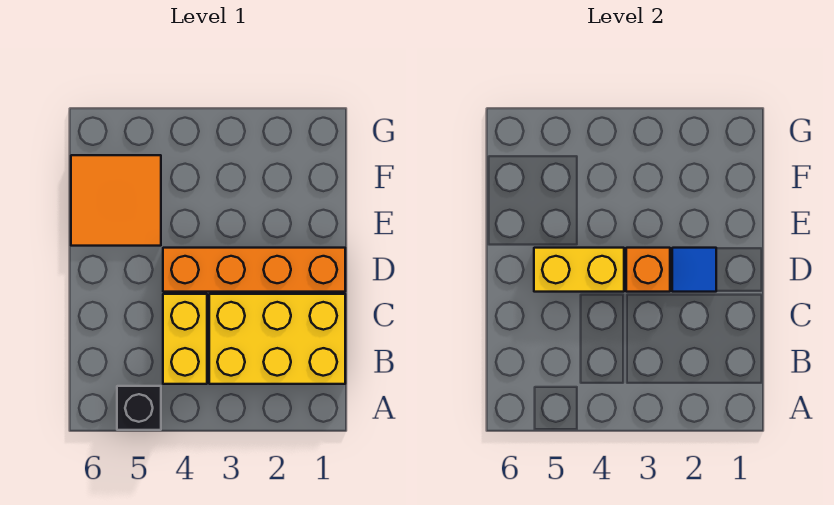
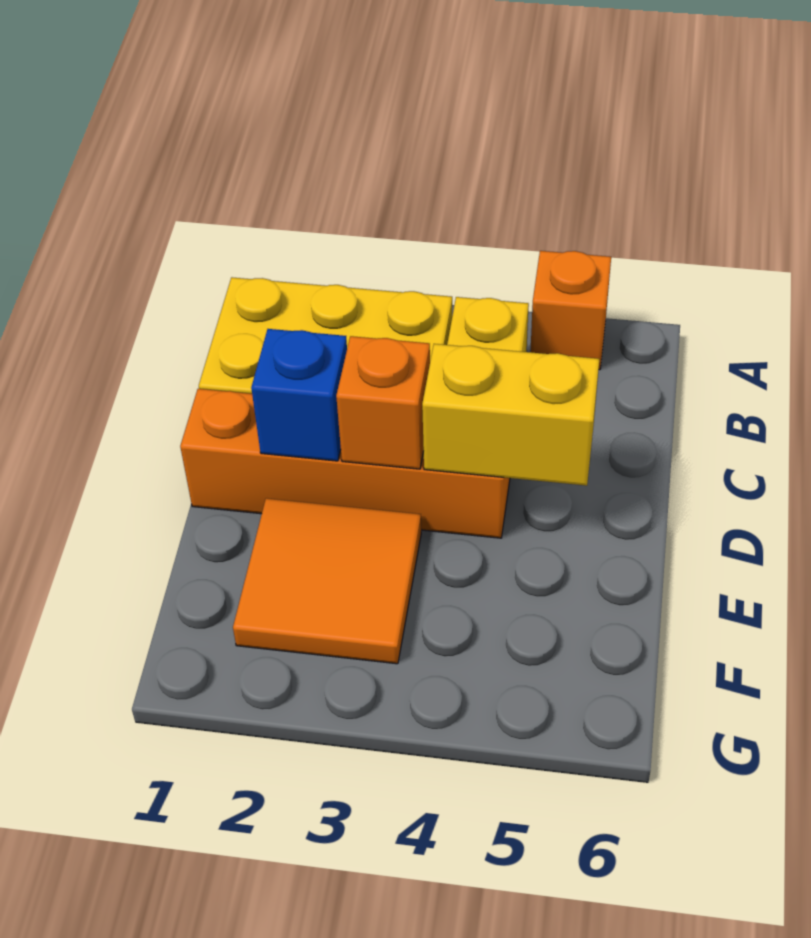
black 1x1 brick [117,386,161,430] -> orange 1x1 brick [530,251,611,370]
blue 1x1 tile [672,248,716,292] -> blue 1x1 brick [251,329,347,461]
orange 2x2 tile [71,155,161,246] -> orange 2x2 tile moved to [233,498,421,664]

